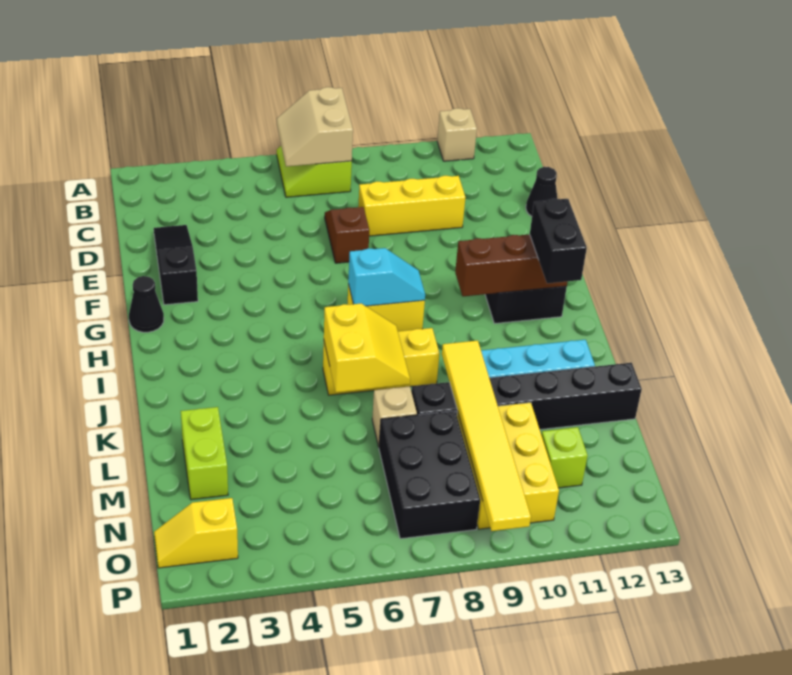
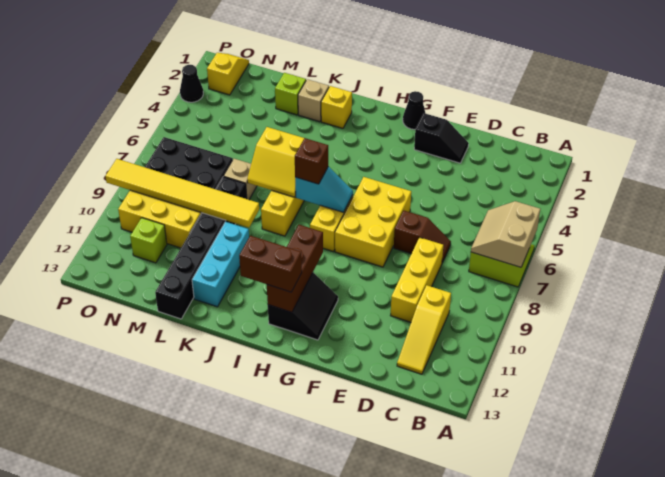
tan 2x2 slope [277,87,353,167] -> tan 2x2 slope turned to [471,201,540,267]
tan 1x1 brick [437,108,477,161] -> tan 1x1 brick moved to [298,79,329,122]
none -> yellow 1x3 slope [397,285,451,374]
black 1x3 slope [154,225,198,305] -> black 1x2 slope [414,113,469,163]
black 1x1 cone [526,167,557,217] -> black 1x1 cone moved to [180,65,203,102]
none -> yellow 2x3 brick [335,177,411,267]
cyan 1x2 slope [348,248,425,306] -> cyan 1x2 slope turned to [295,167,353,212]
black 1x2 brick [530,199,587,283] -> brown 1x2 brick [239,236,302,292]
none -> brown 1x1 brick [295,138,328,184]
none -> yellow 1x1 brick [321,86,352,128]
lime 1x2 brick [181,407,228,500] -> lime 1x1 brick [275,73,306,115]

